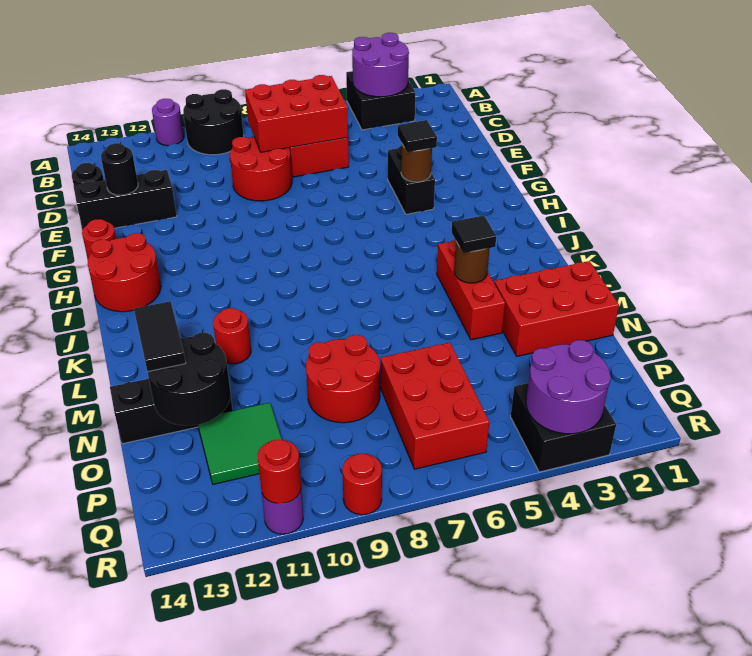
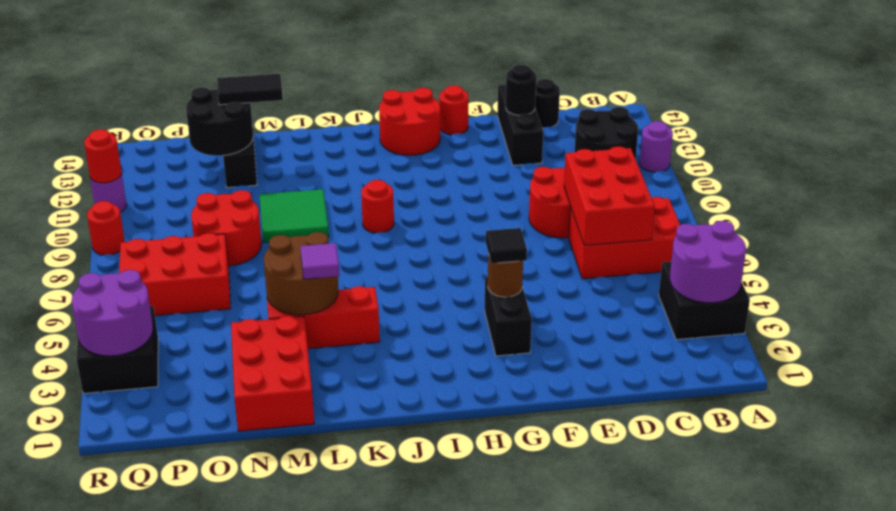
black 2x2 round brick [183,89,244,155] -> black 2x2 round brick moved to [575,107,638,159]
black 1x2 brick [388,146,435,214] -> black 1x2 brick turned to [484,277,532,356]
brown 1x1 round brick [454,242,490,283] -> brown 2x2 round brick [264,232,338,315]
black 1x1 tile [452,216,496,253] -> purple 1x1 tile [300,243,340,279]
red 1x1 round brick [213,308,251,364] -> red 1x1 round brick moved to [361,180,394,233]
green 2x2 tile [198,403,282,484] -> green 2x2 tile moved to [259,189,329,242]

